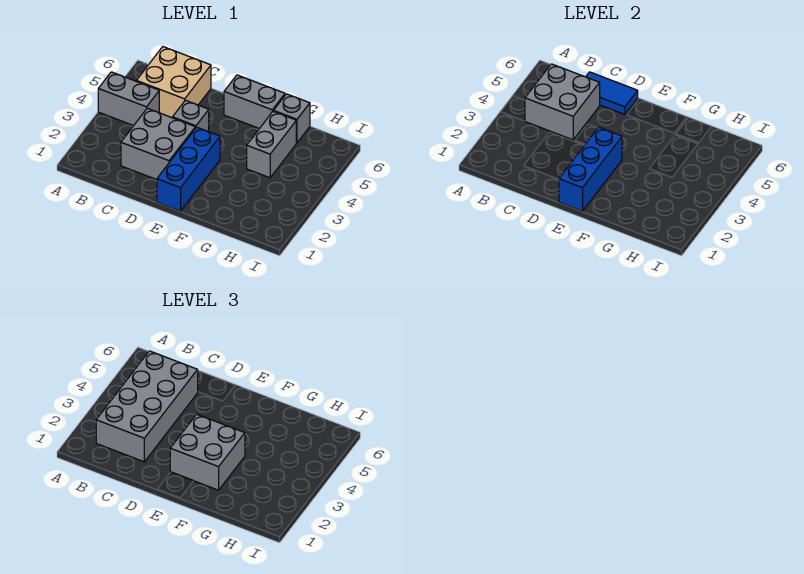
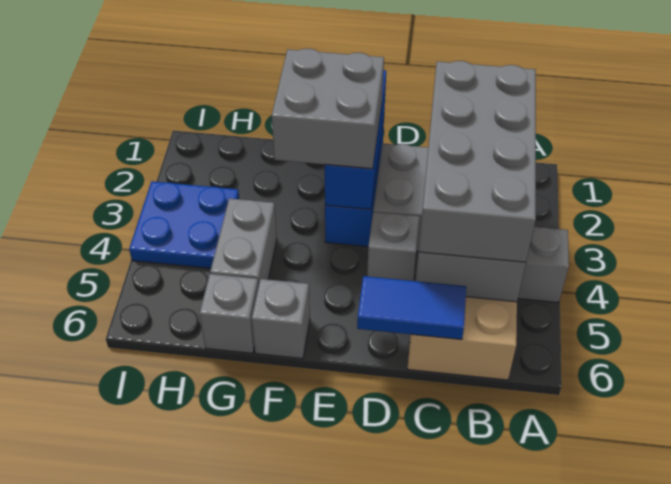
grey 1x2 brick [224,75,285,129] -> grey 1x1 brick [252,279,310,359]
none -> blue 2x2 plate [129,181,239,268]

